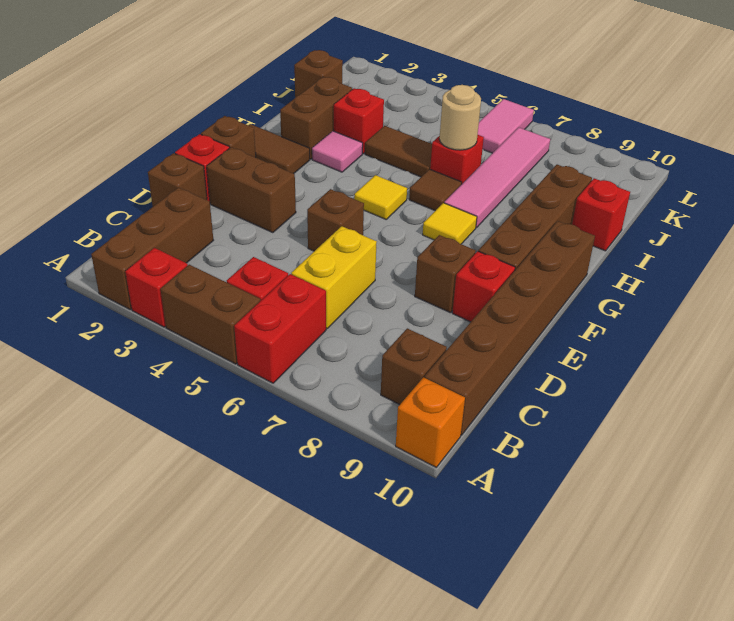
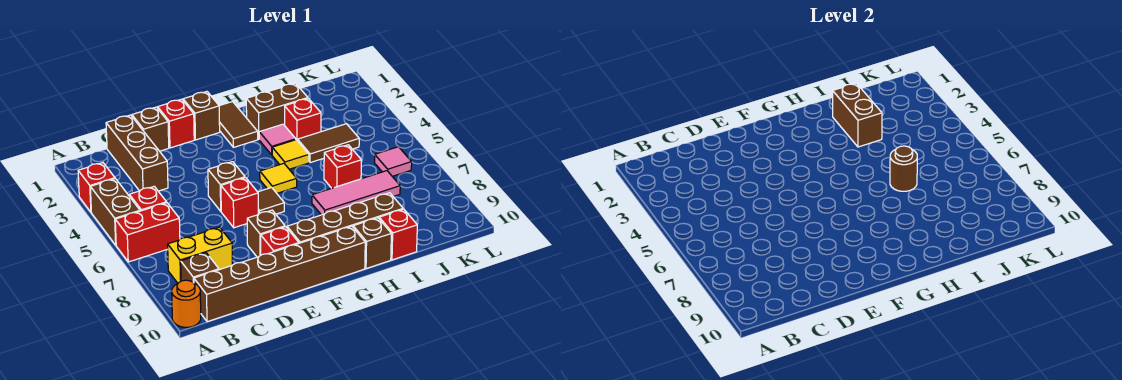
brown 1x3 brick [91,187,214,310] -> brown 1x3 brick turned to [106,115,168,191]
orange 1x1 brick [396,377,465,467] -> orange 1x1 round brick [172,280,201,327]
yellow 1x2 brick [291,226,377,328] -> yellow 1x2 brick moved to [168,227,233,283]
brown 1x2 brick [207,147,296,233] -> brown 1x2 brick moved to [833,83,882,147]
none -> red 1x1 brick [221,178,258,228]
yellow 1x1 tile [423,203,477,244] -> yellow 1x1 tile moved to [272,140,309,169]
brown 1x1 tile [409,169,462,211] -> brown 1x1 tile moved to [258,188,284,214]
pink 1x4 tile [444,127,550,228] -> pink 1x3 tile [312,171,400,215]
brown 1x2 tile [365,126,432,177] -> brown 1x2 tile turned to [298,124,359,163]
tan 1x1 round brick [439,85,481,150] -> brown 1x1 round brick [890,146,917,191]
brown 1x1 brick [294,50,343,97] -> brown 1x1 brick moved to [353,218,391,269]
pink 1x2 tile [478,99,534,153] -> pink 1x1 tile [374,147,412,176]

